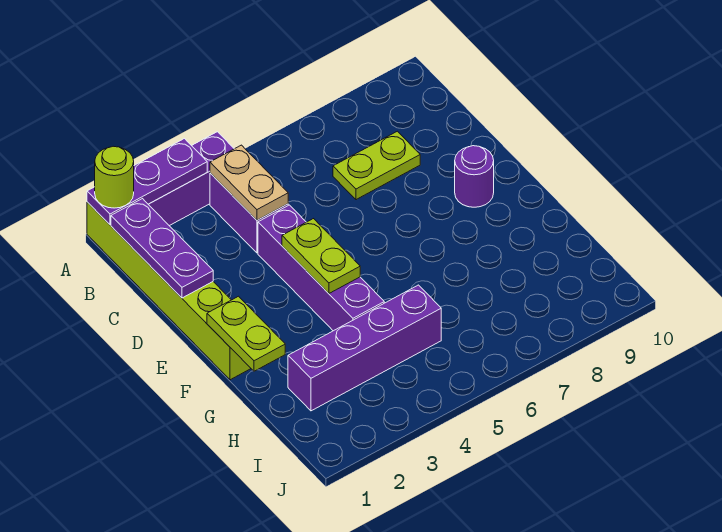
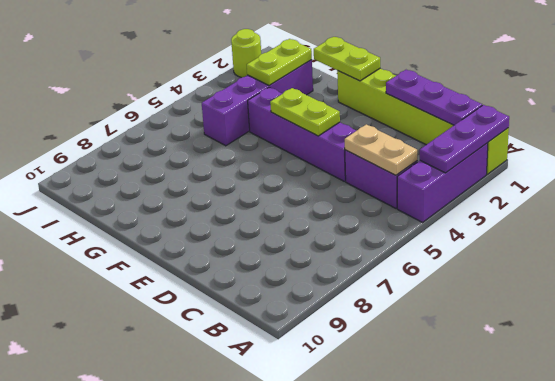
lime 1x1 round brick [95,146,134,208] -> lime 1x1 round brick moved to [231,29,261,78]
lime 1x2 plate [333,131,420,200] -> lime 1x2 plate moved to [247,39,312,86]
purple 1x1 round brick [455,146,494,207] -> none

